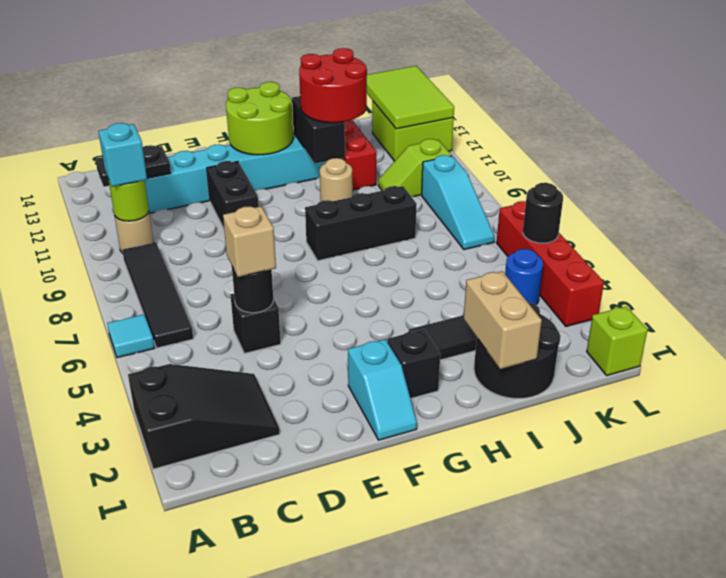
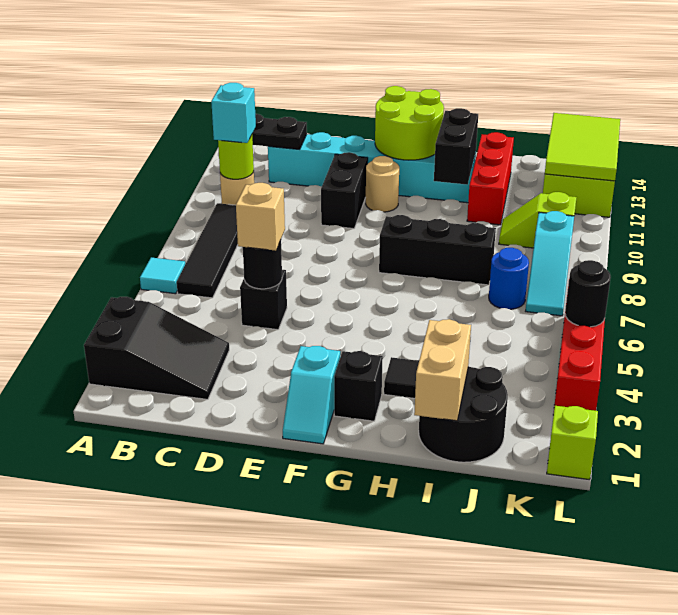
tan 1x1 round brick [320,158,353,201] -> tan 1x1 round brick moved to [366,156,399,212]
red 2x2 round brick [299,48,367,123] -> none
blue 1x1 round brick [505,249,543,305] -> blue 1x1 round brick moved to [489,248,529,309]

